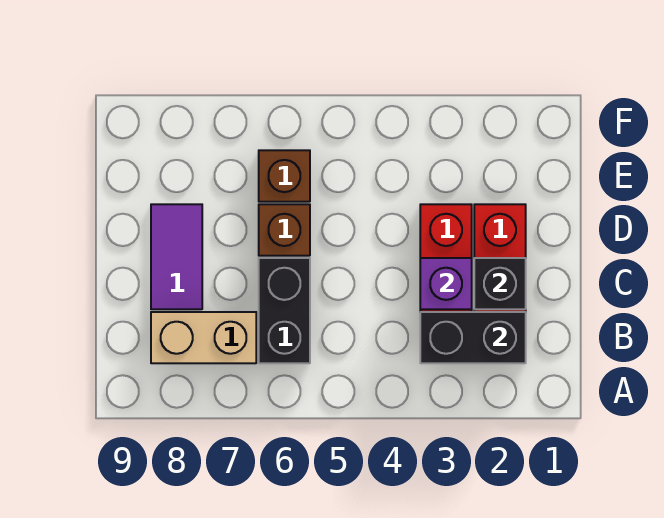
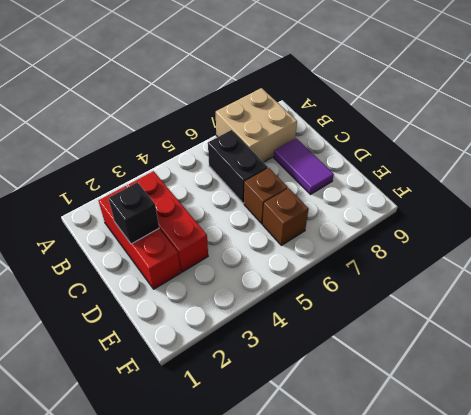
black 1x2 brick [420,312,526,363] -> none
tan 1x2 brick [151,312,256,363] -> tan 2x2 brick [216,88,297,162]
purple 1x1 brick [420,258,472,309] -> none

